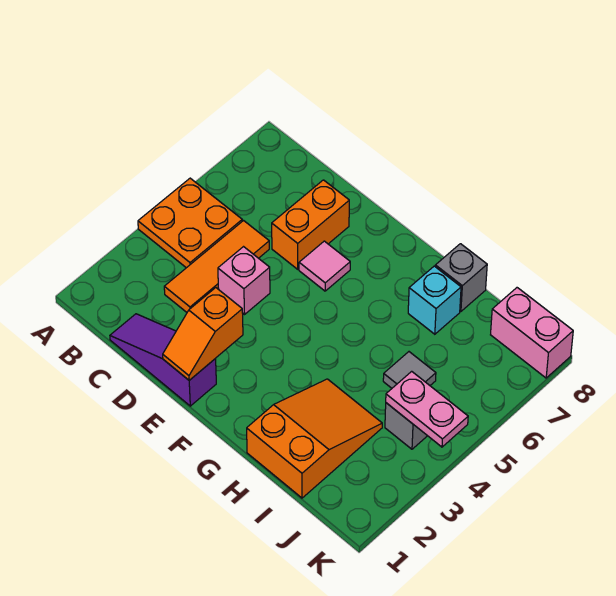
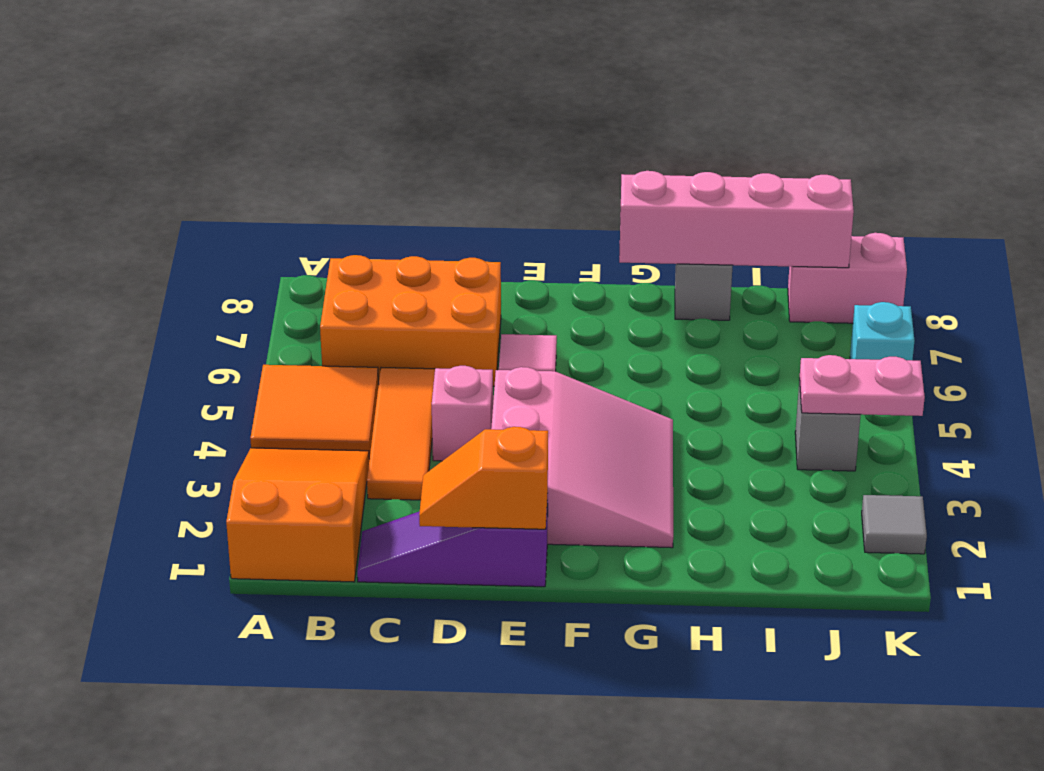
orange 2x2 plate [138,178,242,268] -> orange 2x2 tile [250,365,379,459]
orange 1x2 brick [272,180,349,269] -> orange 2x3 brick [320,255,501,386]
orange 1x2 slope [163,288,243,380] -> orange 1x2 slope turned to [419,427,548,529]
none -> pink 3x3 slope [491,367,673,548]
none -> pink 1x4 brick [619,171,854,268]
orange 2x3 slope [247,379,382,498] -> orange 2x3 slope moved to [226,448,369,582]
cyan 1x1 brick [408,266,461,334] -> cyan 1x1 brick moved to [850,302,914,360]
grey 1x1 tile [383,352,436,388] -> grey 1x1 tile moved to [862,495,927,554]

